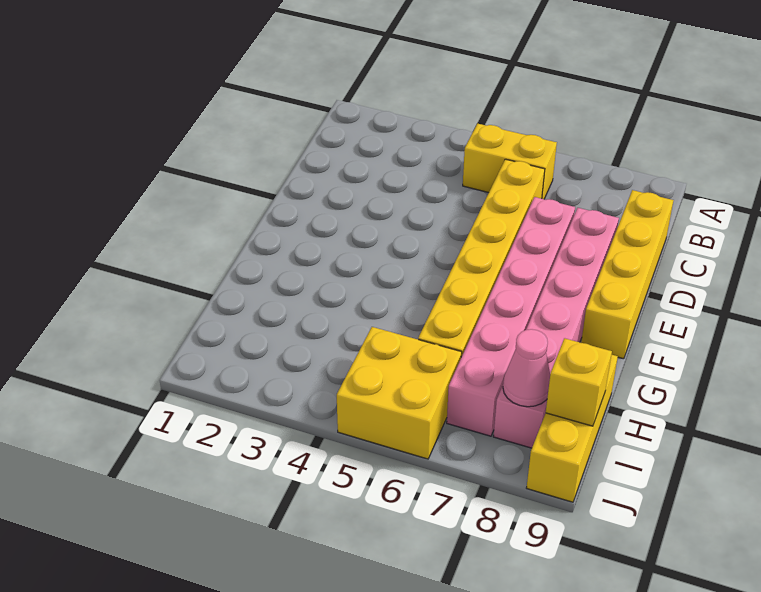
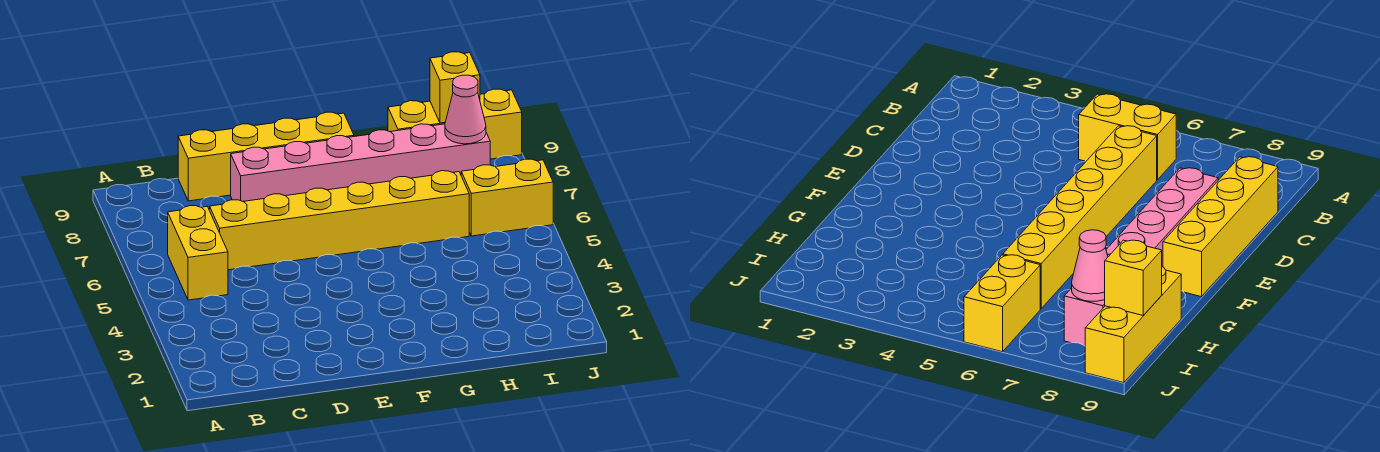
pink 1x6 brick [447,197,575,436] -> none
yellow 2x2 brick [337,327,462,459] -> yellow 1x2 brick [461,159,553,236]

